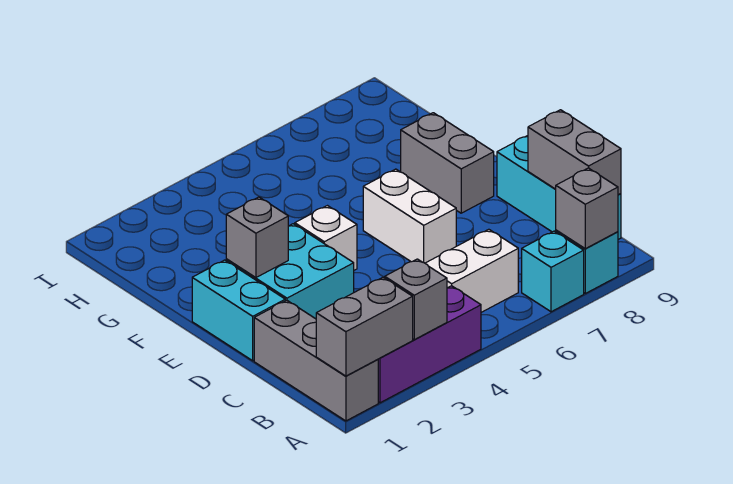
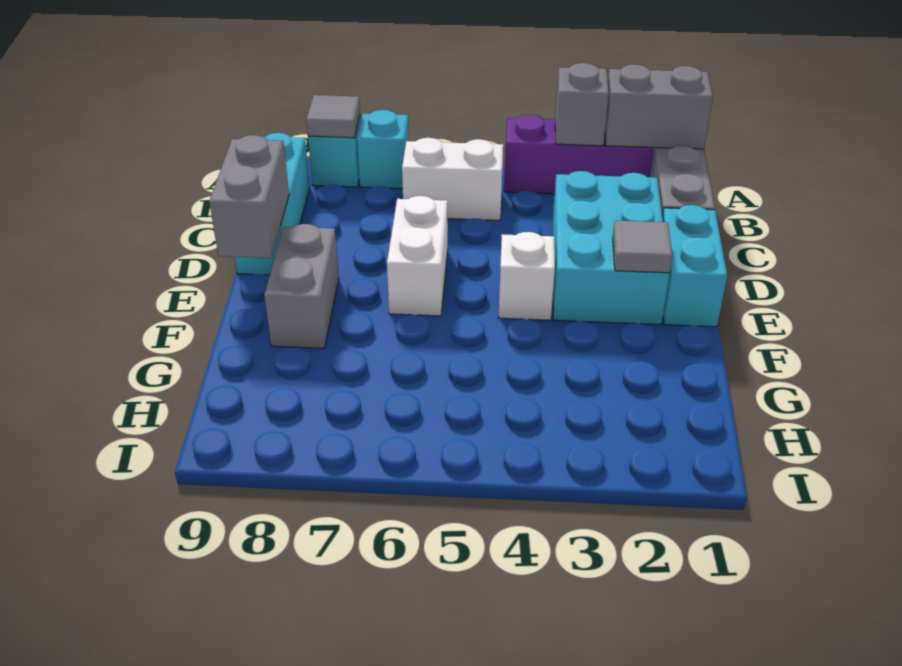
grey 1x1 brick [555,168,618,249] -> grey 1x1 tile [306,95,360,138]
grey 1x2 brick [528,110,621,195] -> grey 1x2 brick moved to [209,135,289,258]
cyan 2x2 brick [226,224,354,319] -> cyan 2x3 brick [553,171,670,325]
grey 1x1 brick [226,197,288,278] -> grey 1x1 tile [613,221,672,273]

